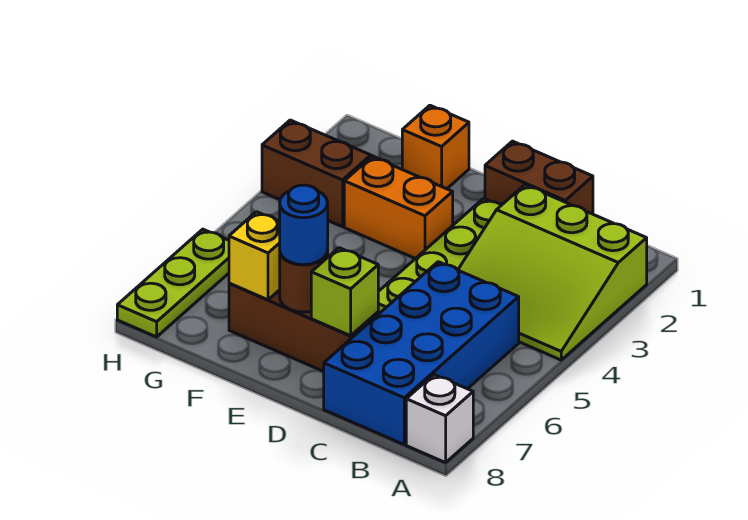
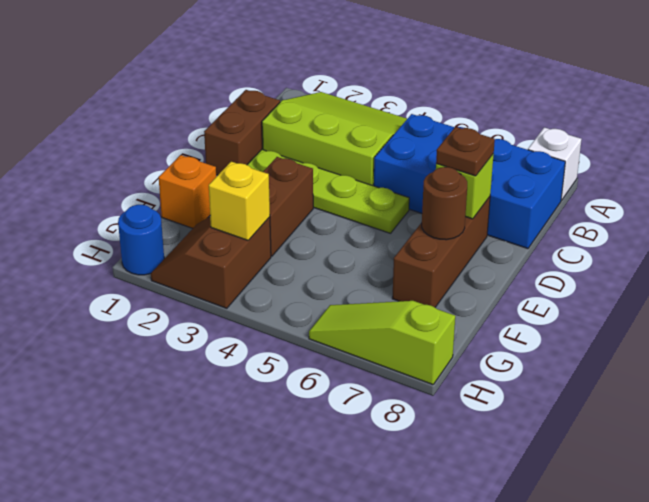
lime 3x3 slope [458,185,647,360] -> lime 3x3 slope turned to [262,92,407,186]
none -> brown 1x1 plate [436,127,495,176]
orange 1x2 brick [344,157,453,259] -> brown 1x2 brick [263,157,313,256]
blue 1x1 round brick [280,185,328,265] -> blue 1x1 round brick moved to [118,205,164,275]
yellow 1x1 brick [229,212,280,300] -> yellow 1x1 brick moved to [209,162,270,240]
lime 1x3 plate [117,229,229,337] -> lime 1x3 slope [309,301,455,385]

